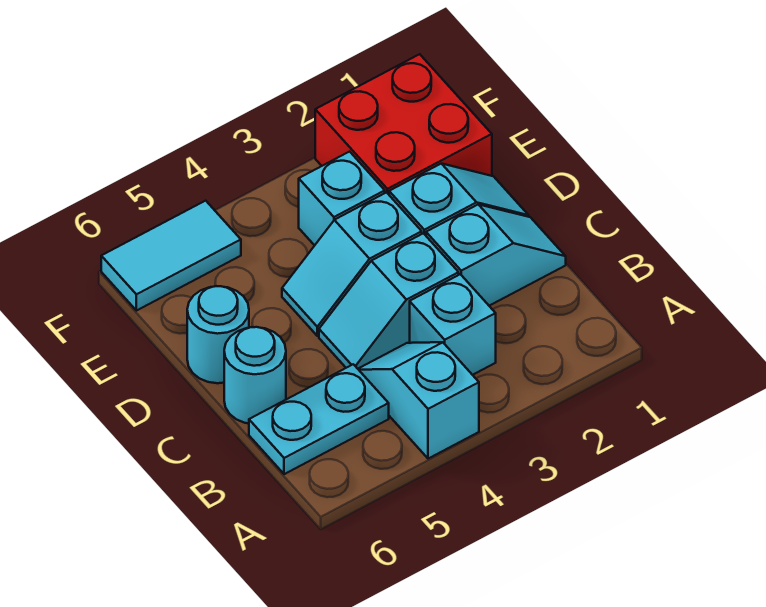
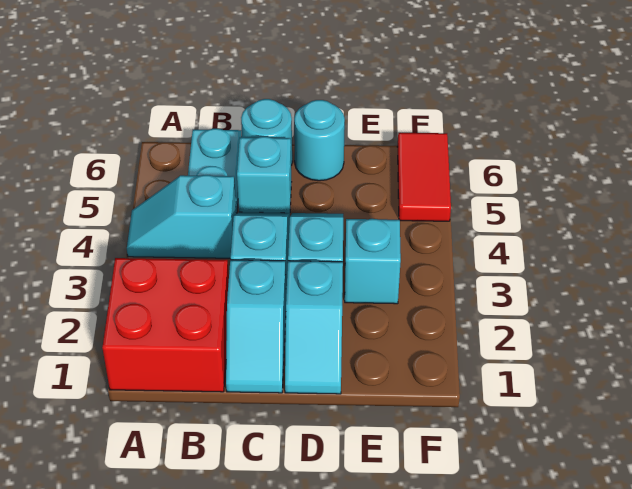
cyan 1x2 slope [358,342,479,459] -> cyan 1x2 slope turned to [127,175,236,258]
cyan 1x1 brick [410,274,496,375] -> cyan 1x1 brick moved to [237,137,291,213]
red 2x2 brick [315,54,492,194] -> red 2x2 brick moved to [102,258,229,392]
cyan 1x2 tile [101,201,241,311] -> red 1x2 tile [397,133,451,221]

